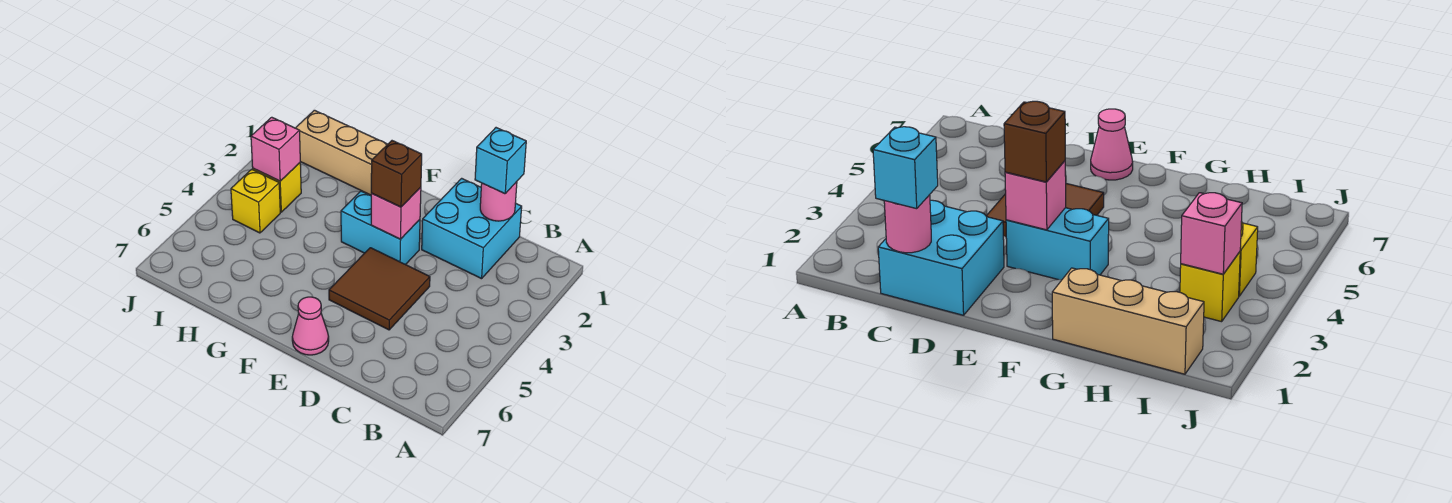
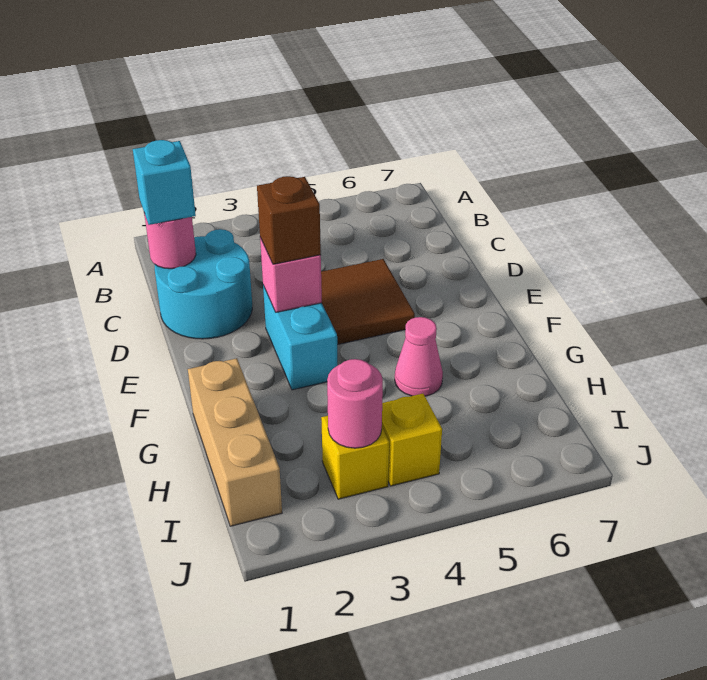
cyan 2x2 brick [422,178,522,279] -> cyan 2x2 round brick [154,229,252,339]
pink 1x1 cone [292,297,329,355] -> pink 1x1 cone moved to [395,317,443,396]
pink 1x1 brick [251,117,300,181] -> pink 1x1 round brick [327,359,383,448]

